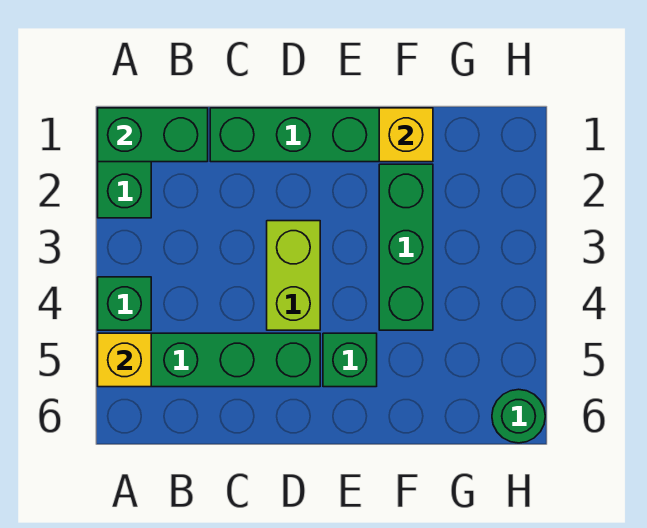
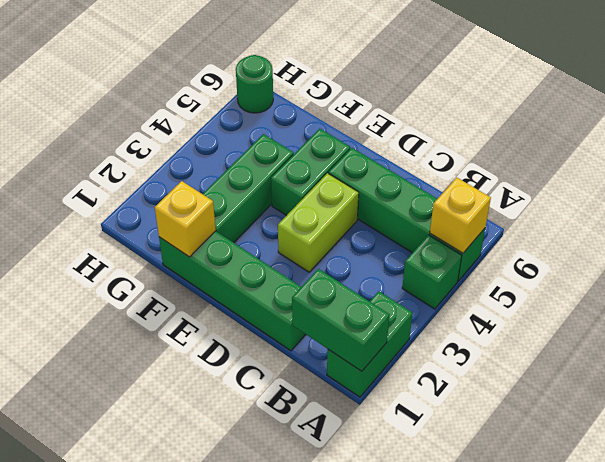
green 1x1 brick [323,333,377,387] -> green 1x2 brick [271,129,350,216]

